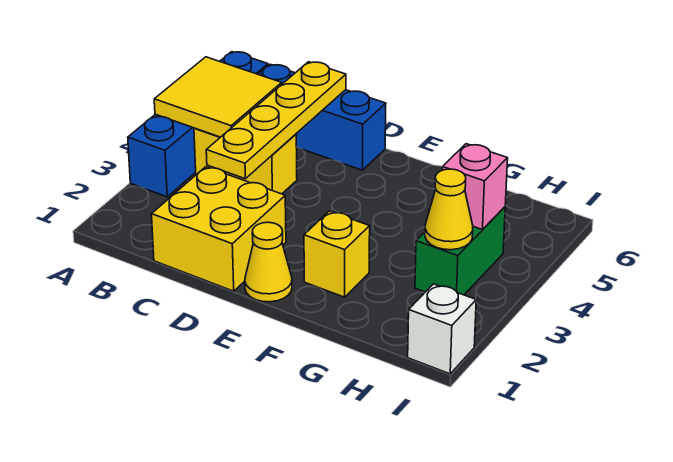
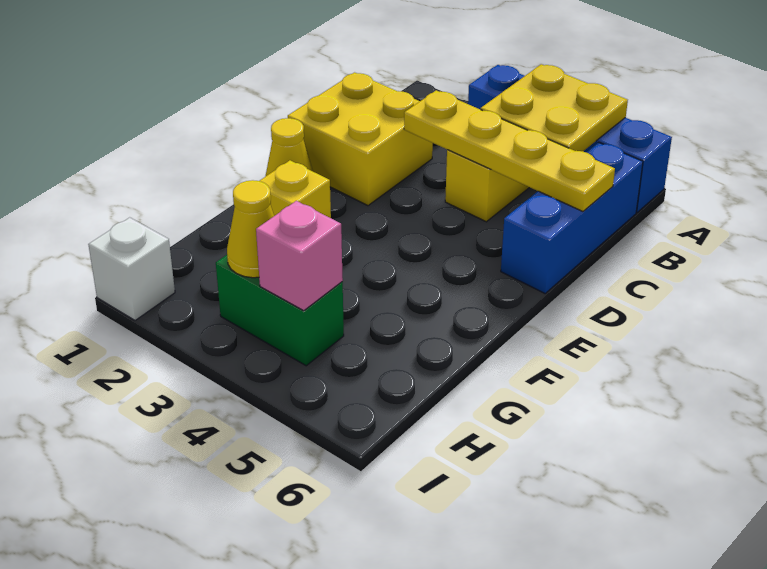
yellow 2x2 tile [154,57,282,137] -> yellow 2x2 plate [481,64,628,151]

